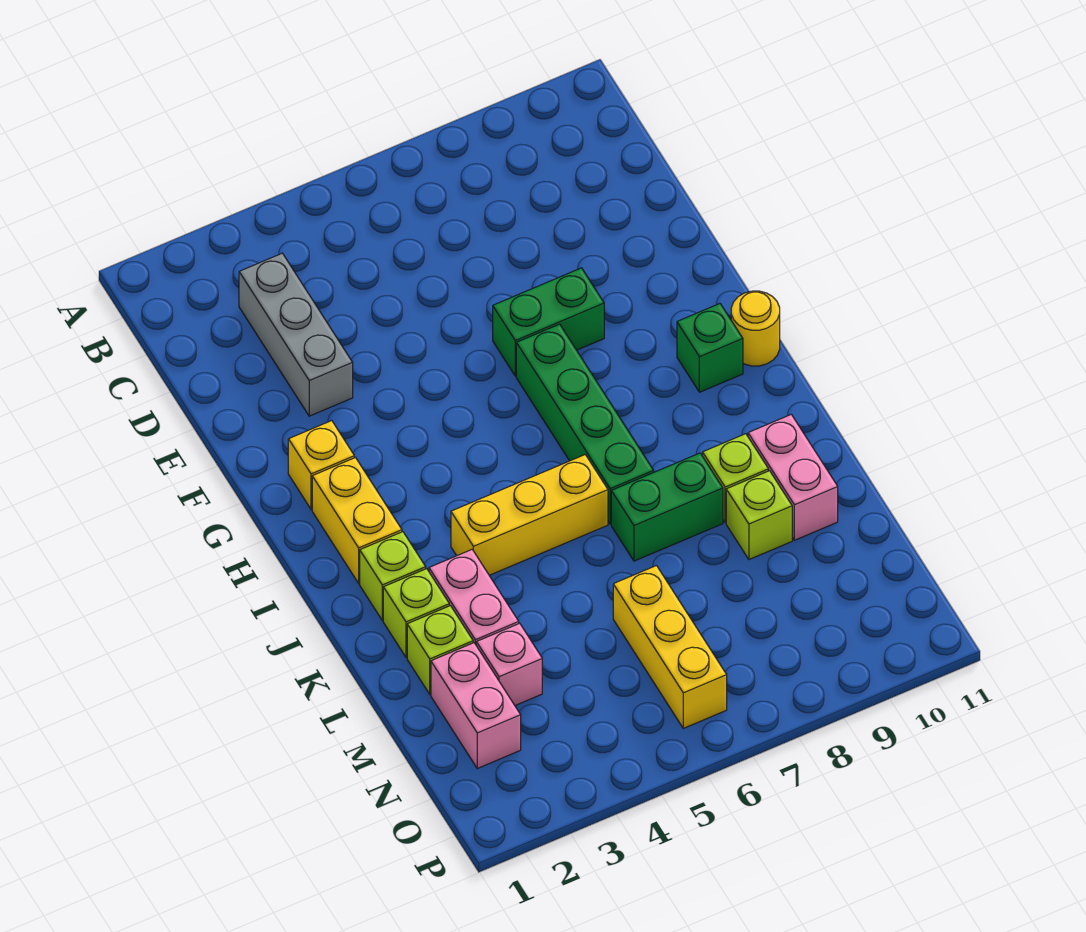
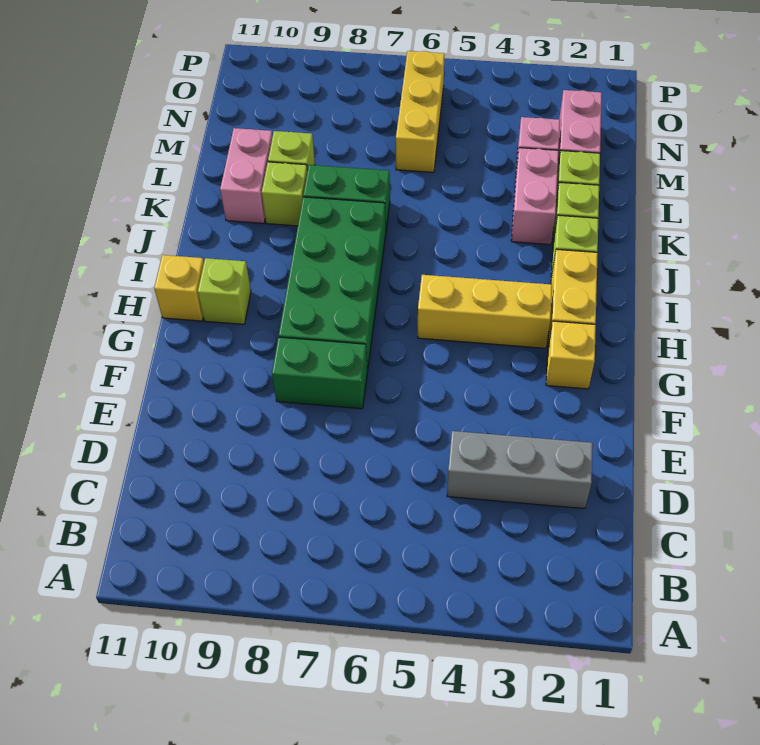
grey 1x3 brick [239,253,353,416] -> grey 1x3 brick turned to [447,431,593,509]
green 1x4 brick [516,324,654,524] -> green 2x4 brick [279,197,386,371]
green 1x1 brick [677,304,743,392] -> lime 1x1 brick [198,258,251,324]
yellow 1x1 round brick [731,291,780,366] -> yellow 1x1 brick [154,255,204,321]
yellow 1x3 brick [451,455,608,575] -> yellow 1x3 brick moved to [418,275,552,348]

